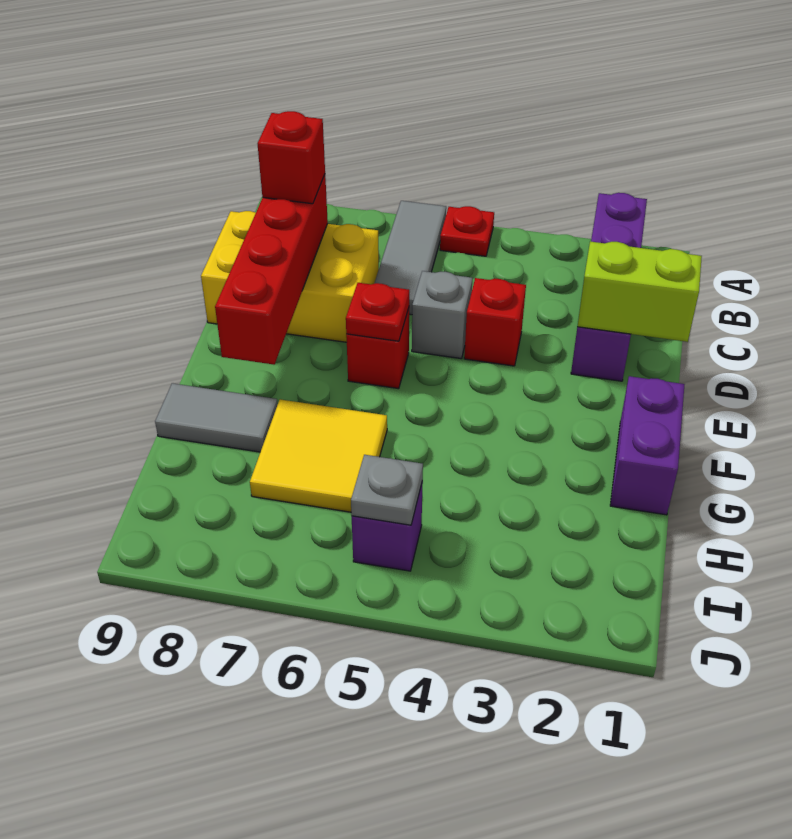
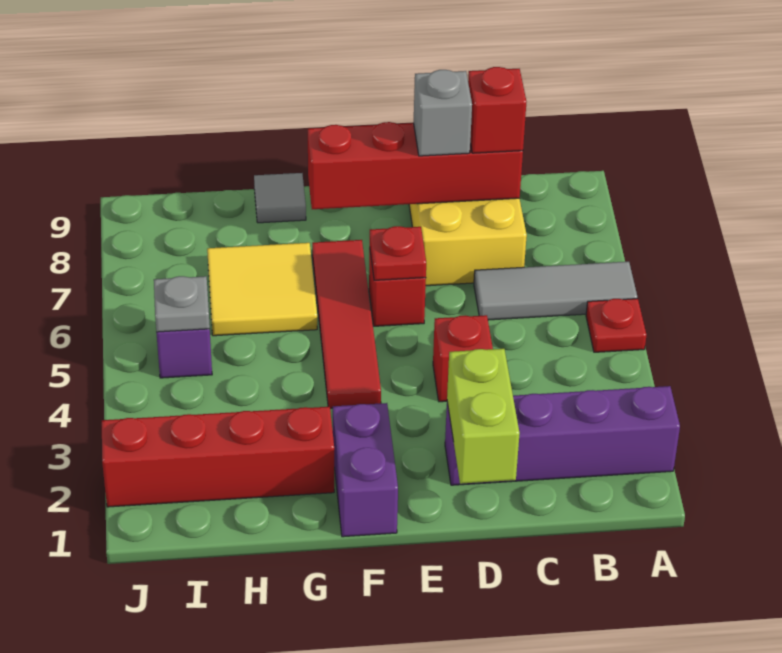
grey 1x1 brick [412,271,472,359] -> grey 1x1 brick moved to [414,70,472,156]
purple 1x2 brick [610,376,685,515] -> purple 1x2 brick turned to [333,403,398,537]
none -> red 1x4 tile [312,240,381,408]
none -> red 1x4 brick [102,407,334,507]
grey 1x2 tile [155,383,278,452] -> grey 1x1 tile [254,173,306,223]

